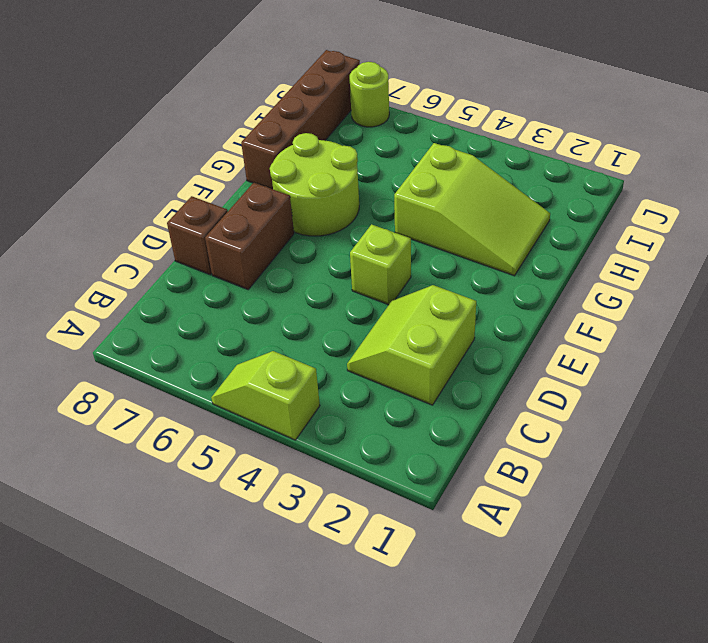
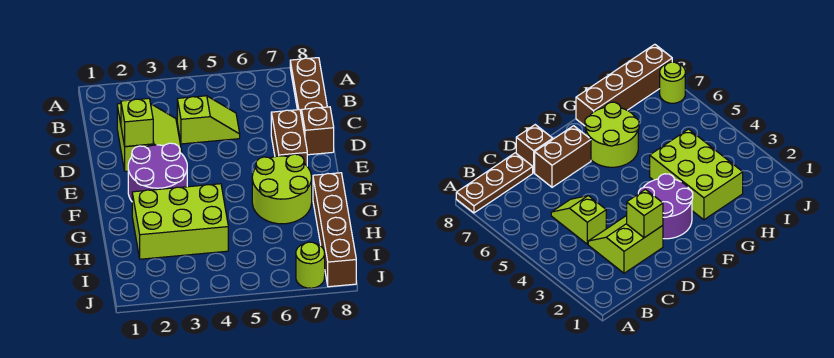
lime 1x2 slope [211,351,320,440] -> lime 1x2 slope moved to [177,96,240,144]
none -> brown 1x3 plate [290,58,327,117]
none -> purple 2x2 round brick [128,143,187,201]
lime 1x1 brick [350,224,411,305] -> lime 1x1 brick moved to [121,98,153,147]
lime 2x3 slope [394,143,550,276] -> lime 2x3 brick [132,184,228,259]

